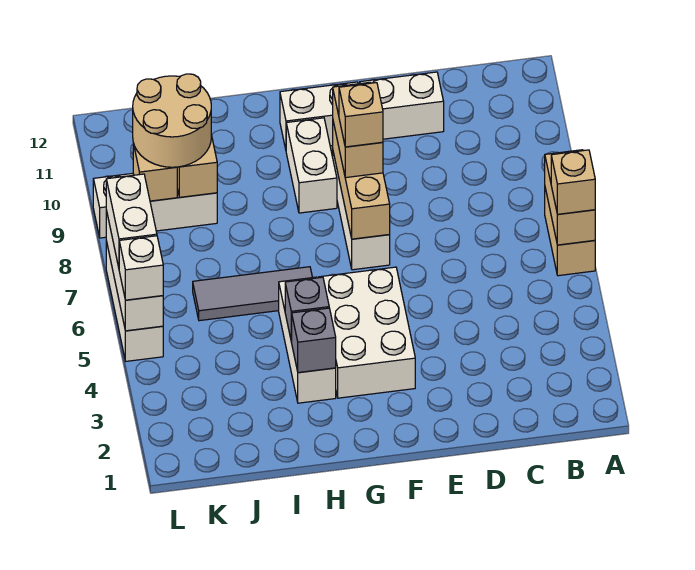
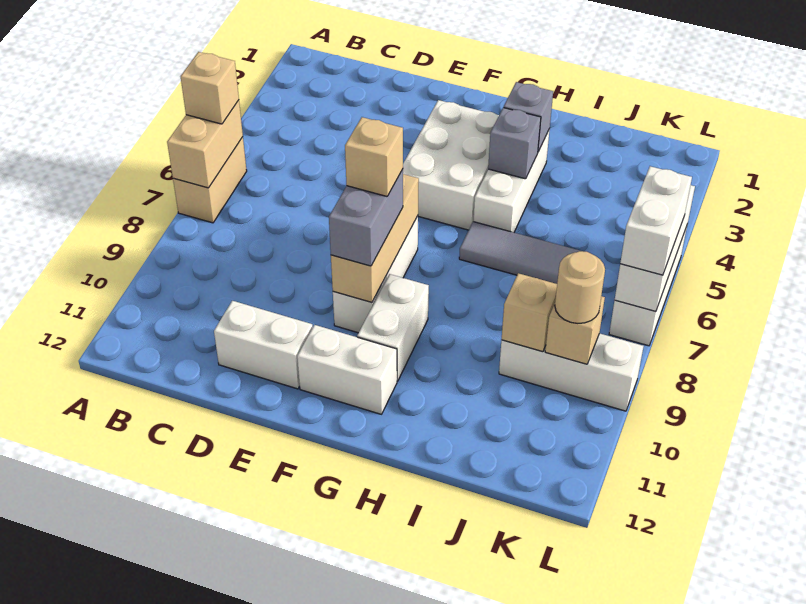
tan 1x2 brick [333,82,383,178] -> grey 1x2 brick [329,169,403,266]
tan 2x2 round brick [133,74,211,167] -> tan 1x1 round brick [555,251,605,323]
white 1x1 brick [119,236,163,300] -> none

